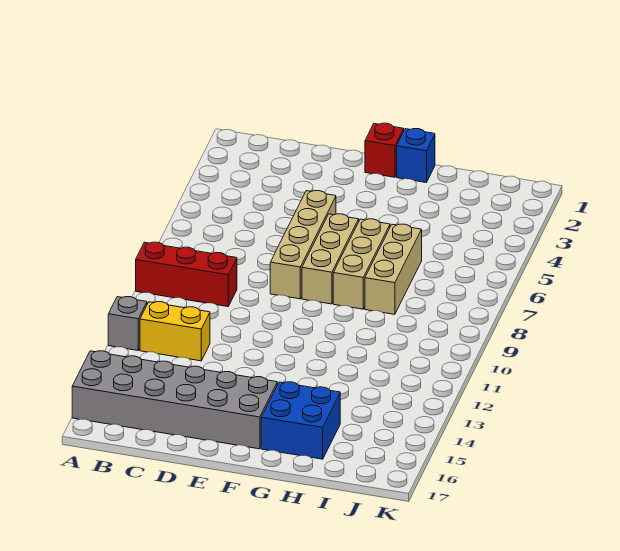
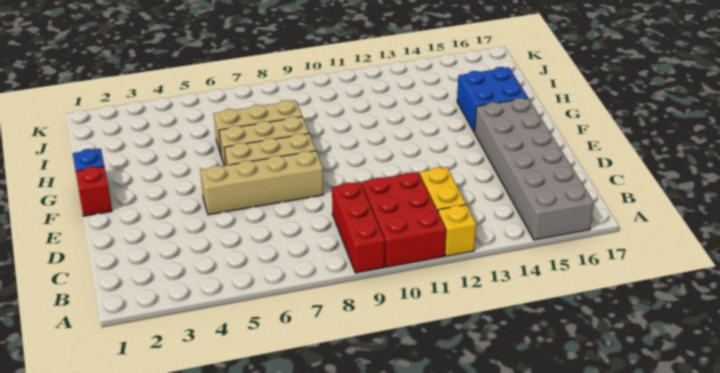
none -> red 2x3 brick [361,172,446,267]
grey 1x1 brick [108,297,147,350] -> yellow 1x1 brick [438,205,476,256]

